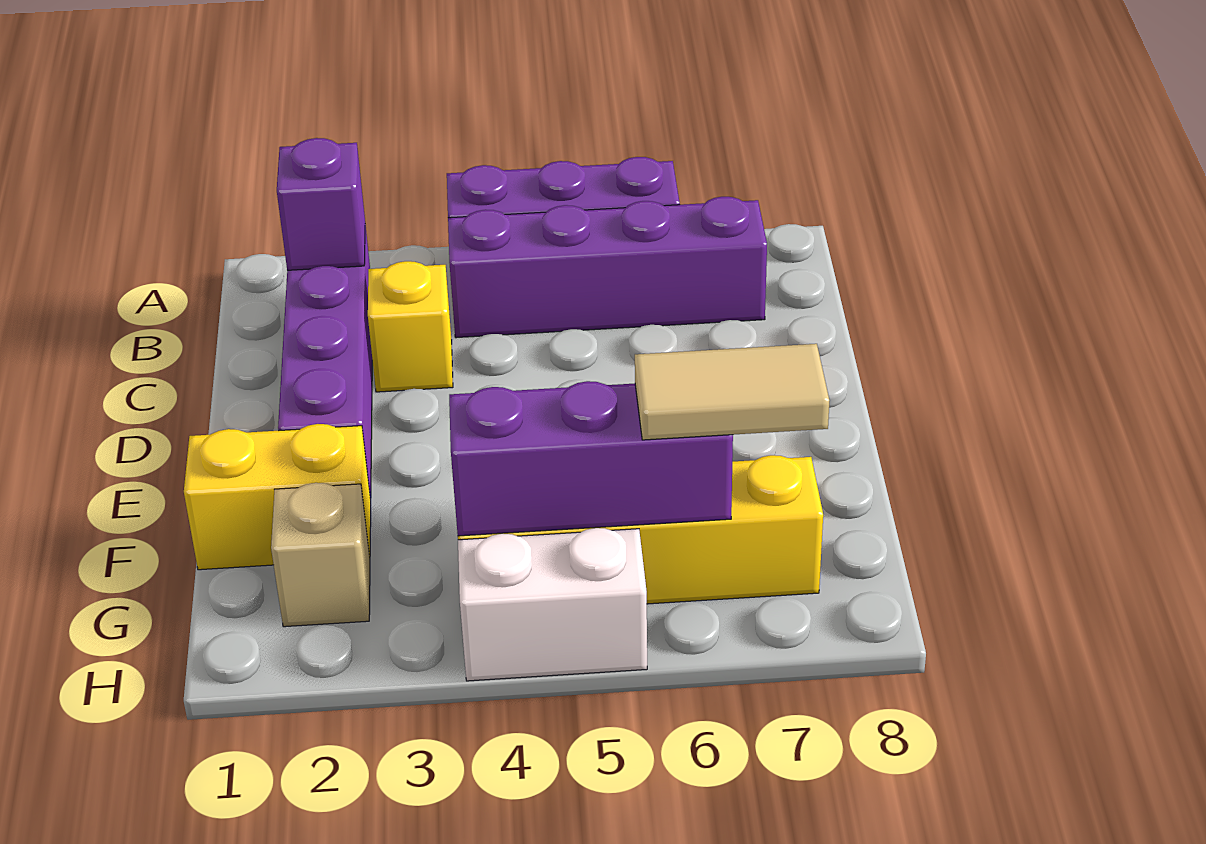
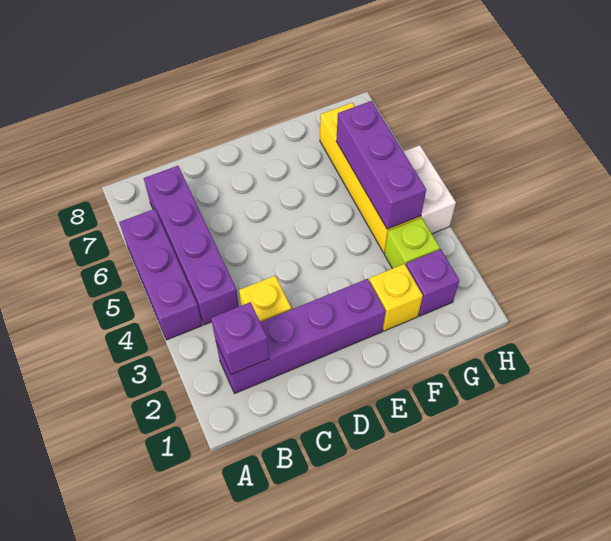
yellow 1x2 brick [184,424,371,570] -> yellow 1x1 brick [369,264,423,331]
tan 1x1 brick [271,483,370,627] -> purple 1x1 brick [406,249,459,316]
none -> lime 1x1 brick [384,218,440,269]
tan 1x2 tile [635,344,830,440] -> none

